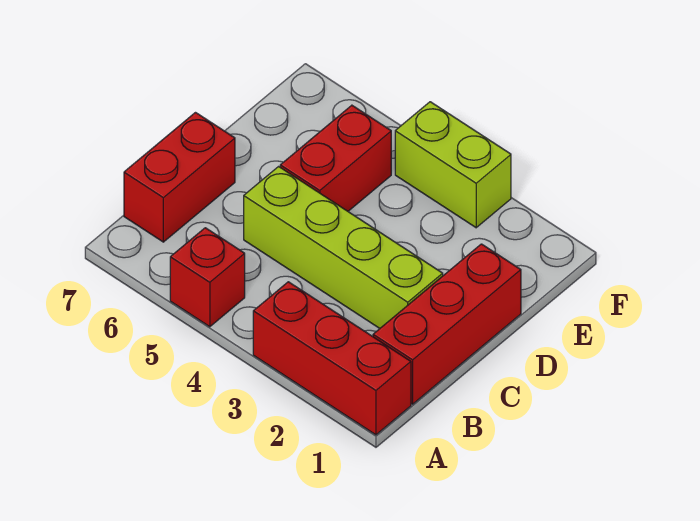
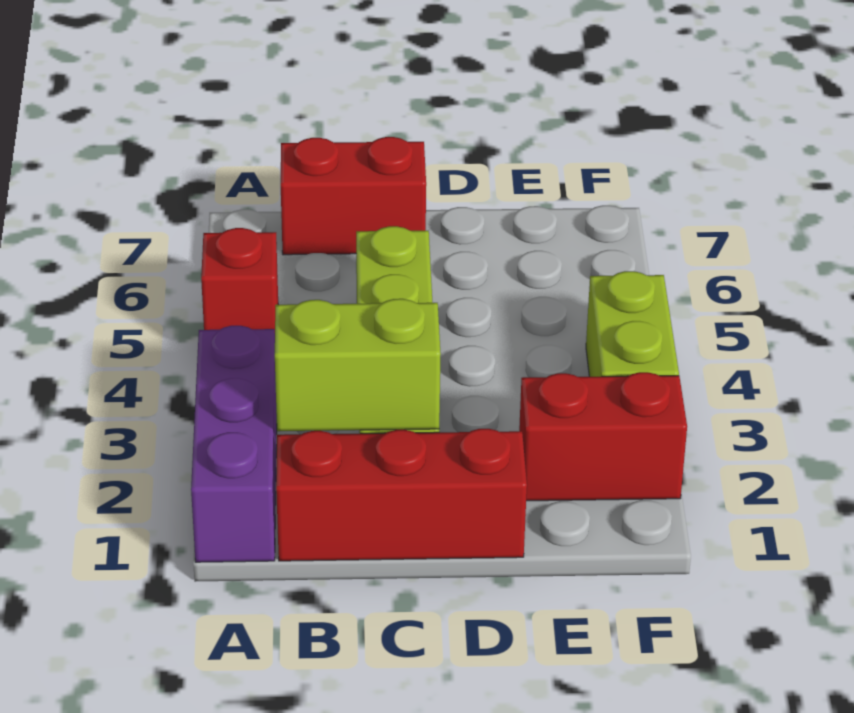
red 1x3 brick [253,282,411,435] -> purple 1x3 brick [191,326,277,562]
none -> lime 1x2 brick [275,299,441,431]
red 1x2 brick [280,105,391,211] -> red 1x2 brick moved to [519,372,687,501]

